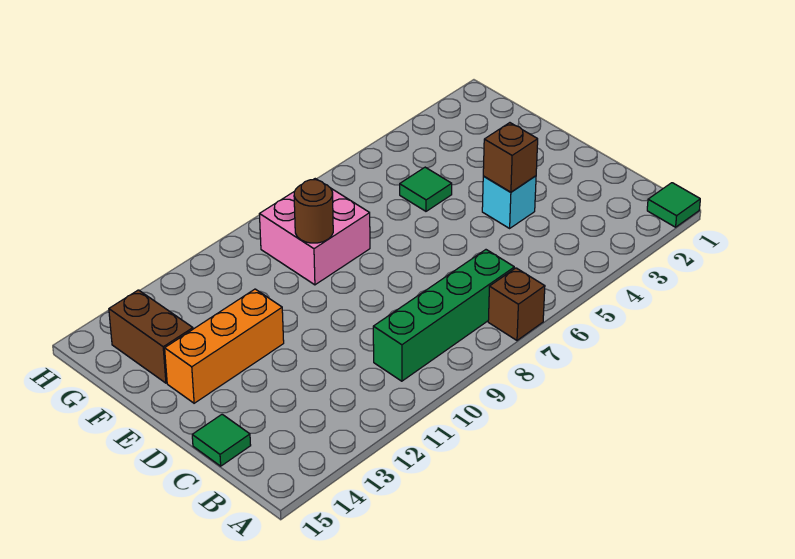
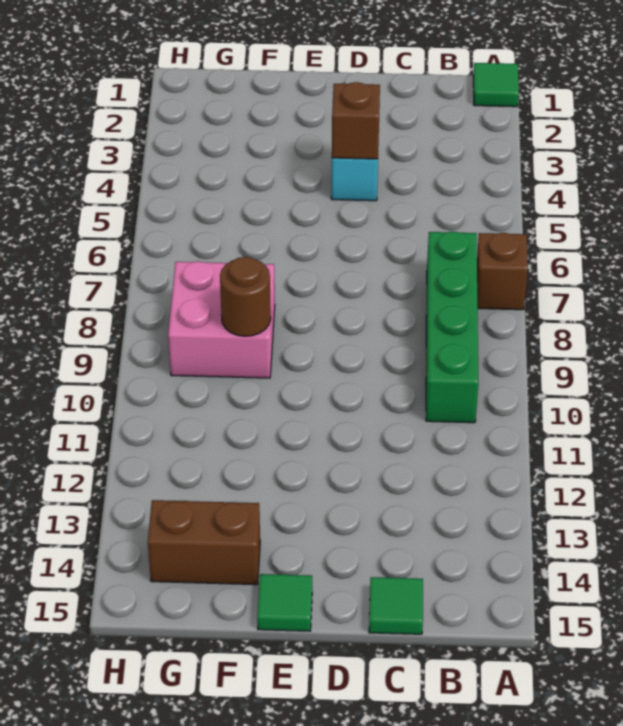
orange 1x3 brick [165,289,284,403] -> none
green 1x1 tile [400,167,452,211] -> green 1x1 tile moved to [257,574,312,631]

